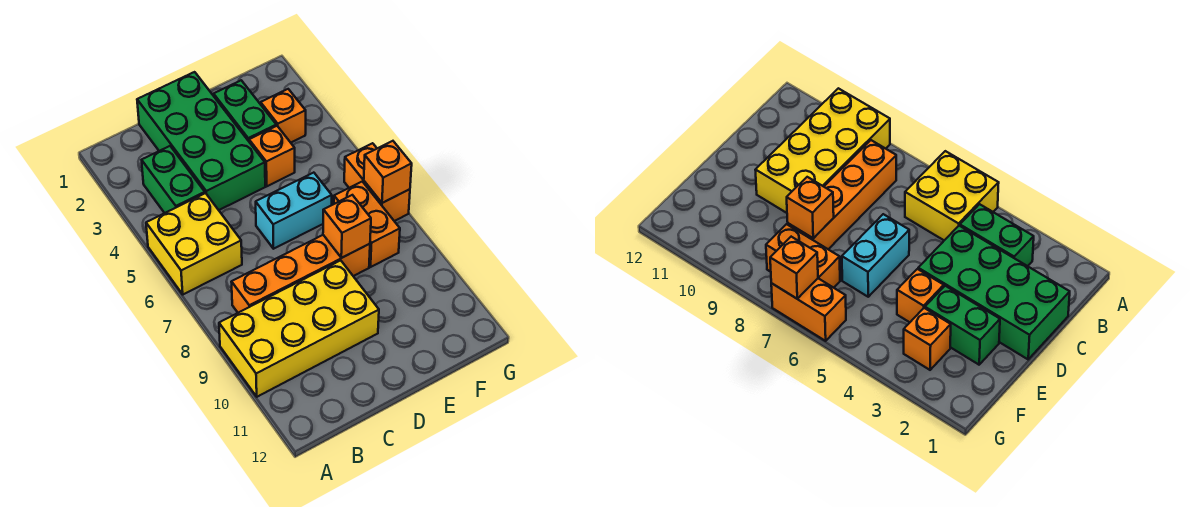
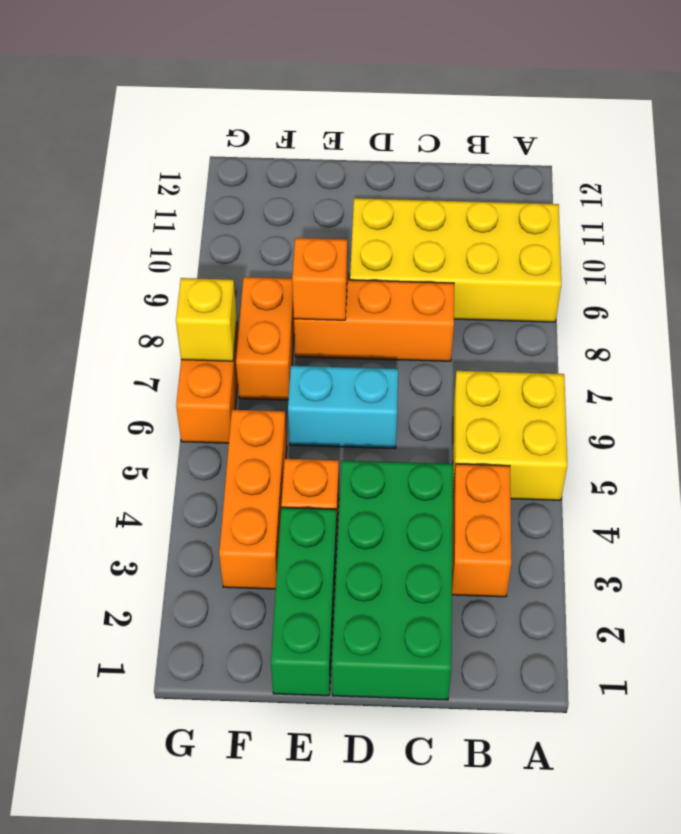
green 1x2 brick [142,146,205,213] -> orange 1x2 brick [452,464,511,597]
orange 1x4 brick [232,235,370,313] -> orange 1x3 brick [294,280,454,361]
green 1x2 brick [214,80,276,141] -> green 1x3 brick [271,508,337,696]
orange 1x1 brick [261,89,306,143] -> orange 1x3 brick [219,410,287,589]
orange 1x1 brick [364,141,412,203] -> yellow 1x1 brick [176,278,237,361]

